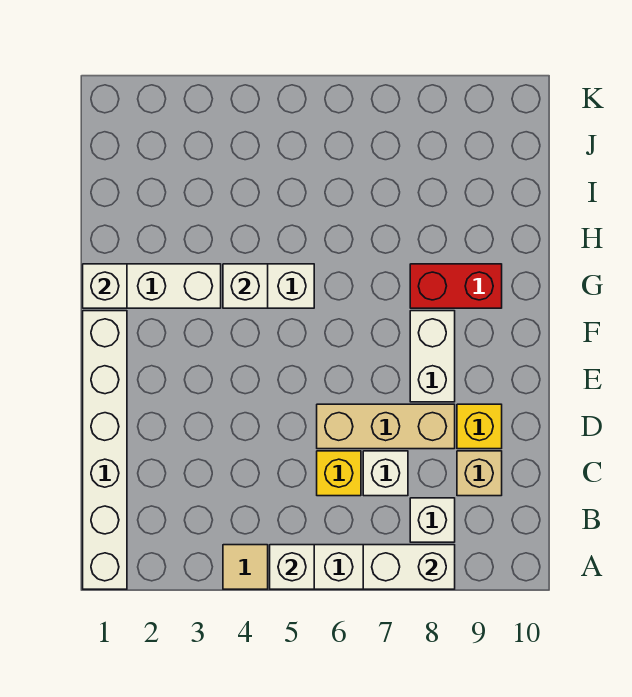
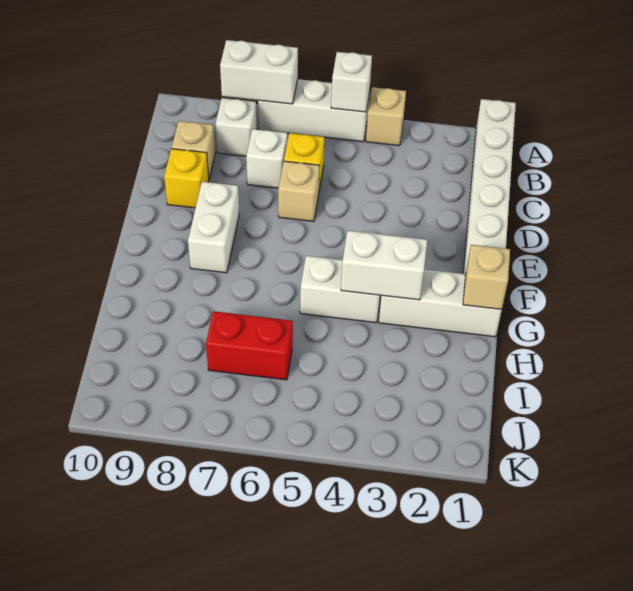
tan 1x1 tile [223,545,268,589] -> tan 1x1 brick [366,87,406,146]
tan 1x3 brick [317,404,455,449] -> tan 1x1 brick [278,161,320,221]
white 1x1 brick [83,264,127,308] -> tan 1x1 brick [463,245,510,309]
white 1x1 brick [223,264,268,308] -> white 1x2 brick [341,230,427,300]
red 1x2 brick [410,264,502,308] -> red 1x2 brick moved to [206,311,293,380]

